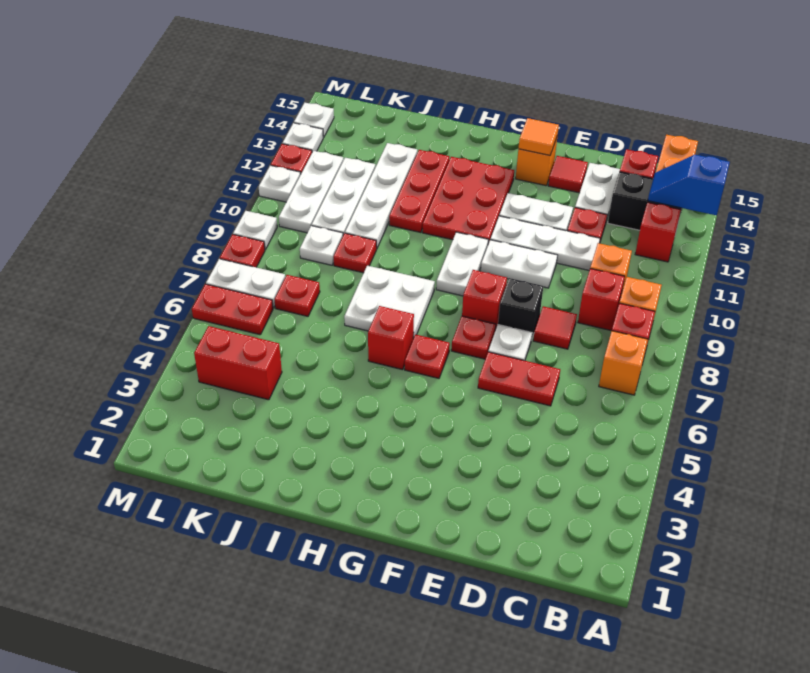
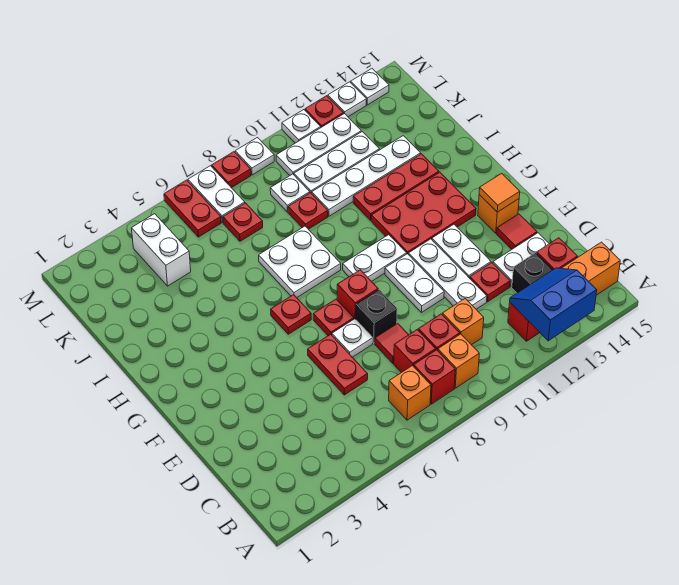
blue 1x2 slope [648,155,730,215] -> blue 2x2 slope [510,268,597,341]
red 1x1 brick [368,306,414,370] -> red 1x1 brick moved to [394,329,436,373]
red 1x2 brick [194,326,282,400] -> white 1x2 brick [131,214,191,286]

